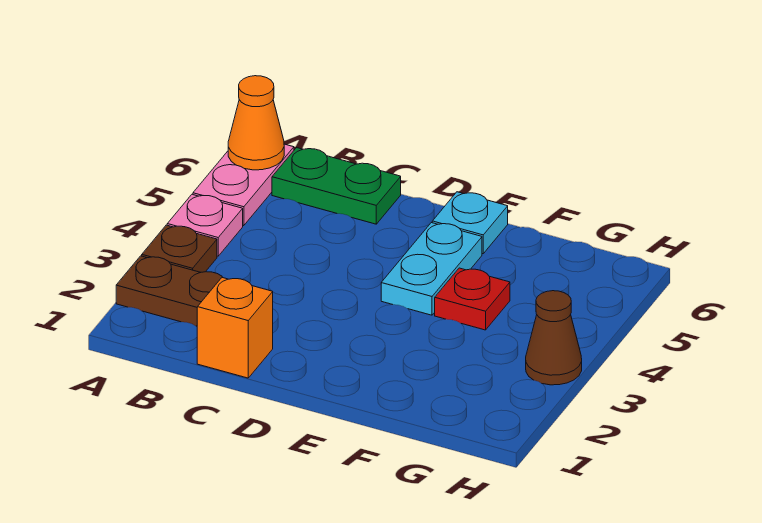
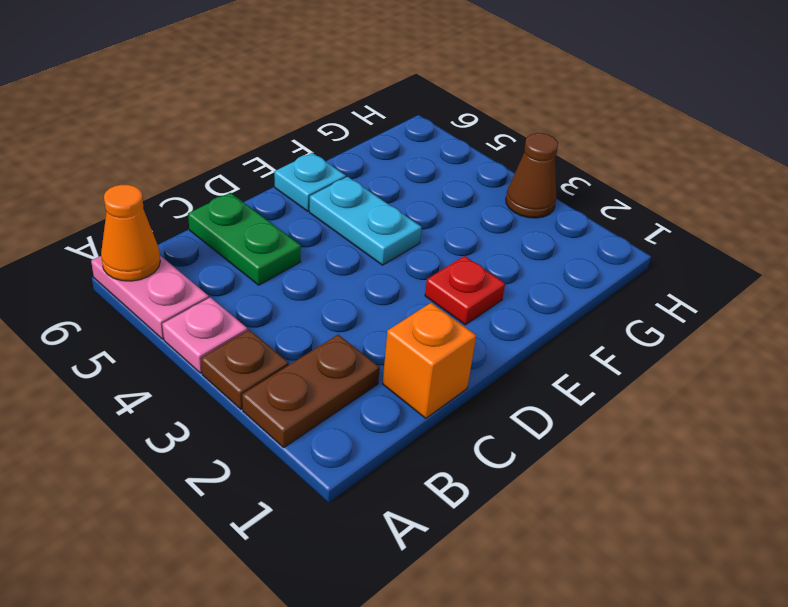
green 1x2 plate [272,148,401,224] -> green 1x2 plate turned to [188,193,301,285]
red 1x1 plate [435,268,510,330] -> red 1x1 plate moved to [425,256,505,325]

